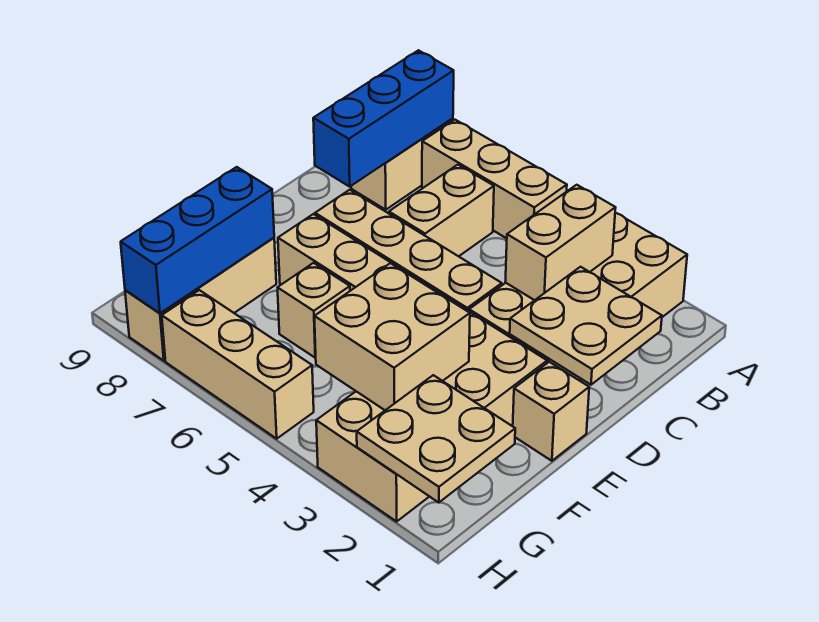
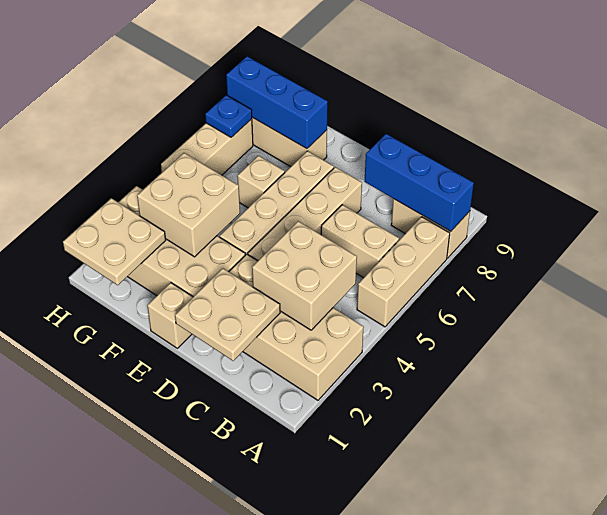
tan 1x2 brick [506,185,616,300] -> tan 2x2 brick [252,221,357,330]
none -> blue 1x1 plate [205,95,252,137]

